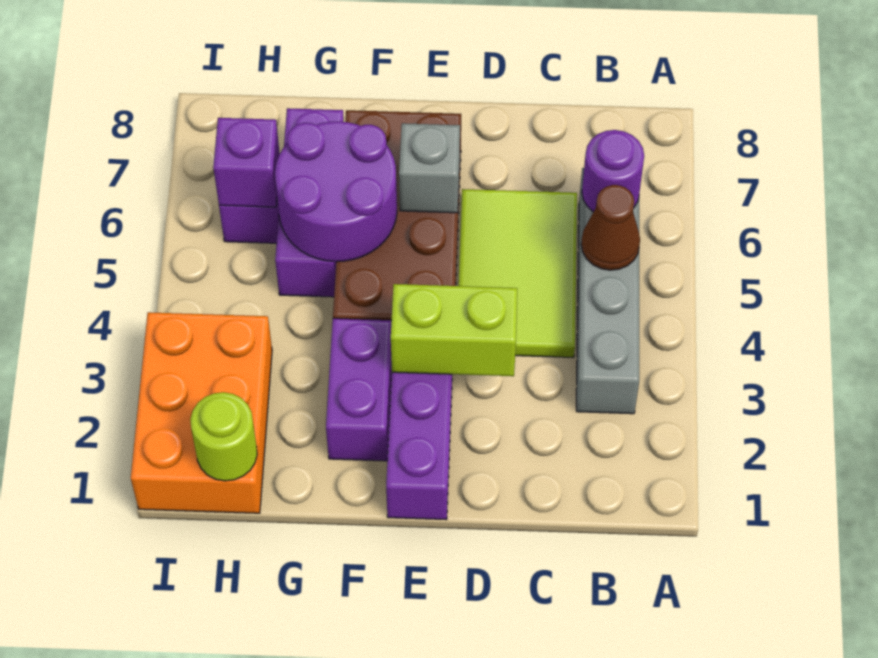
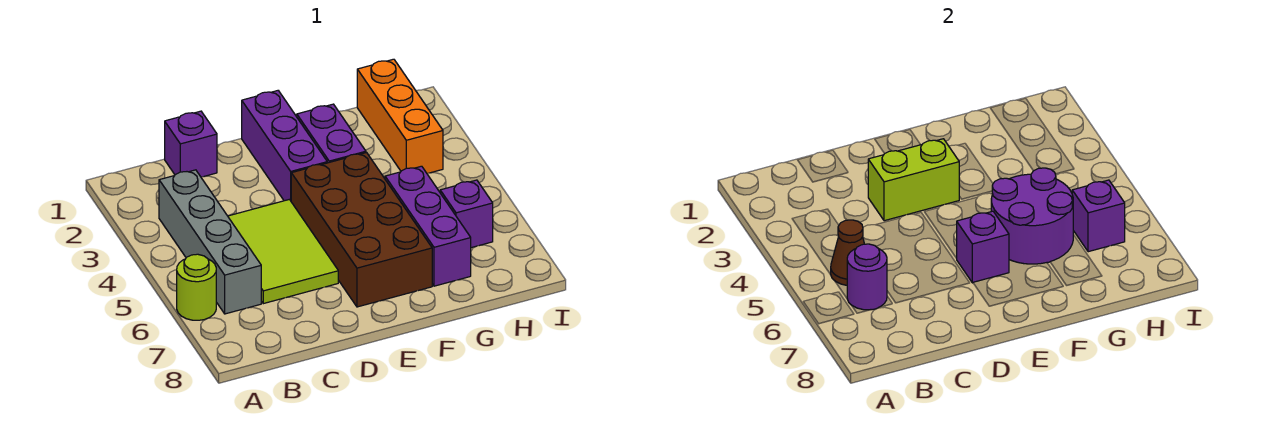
none -> purple 1x1 brick [165,111,217,177]
grey 1x1 brick [399,123,460,213] -> purple 1x1 brick [956,211,1009,283]
orange 2x3 brick [131,312,272,513] -> orange 1x3 brick [357,59,443,174]
lime 1x1 round brick [190,392,257,481] -> lime 1x1 round brick moved to [177,254,216,320]

